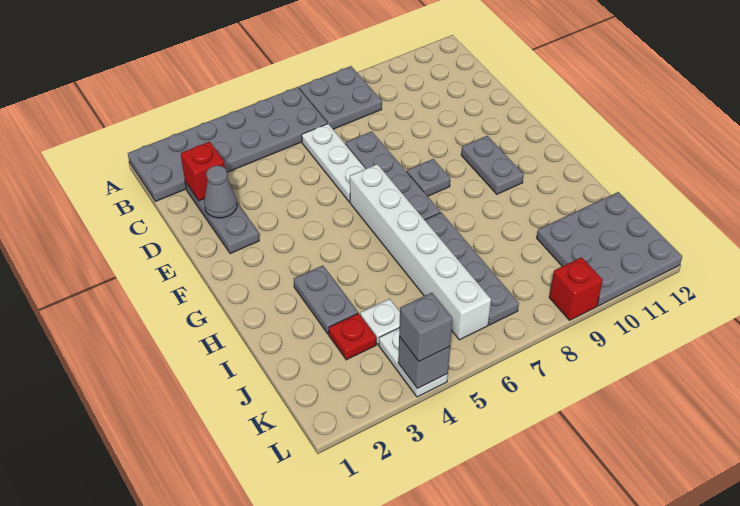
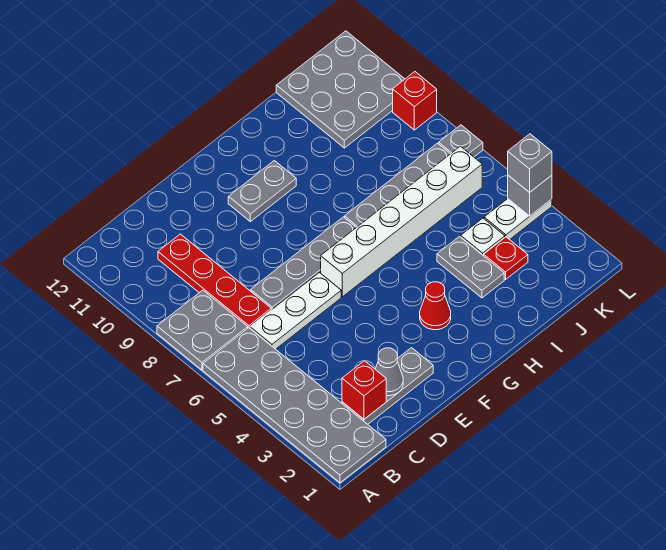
none -> red 1x4 plate [158,234,271,328]
grey 1x1 plate [407,159,450,196] -> grey 1x1 plate moved to [439,125,483,157]
none -> red 1x1 cone [420,282,451,330]
grey 1x2 plate [294,265,358,334] -> grey 1x2 plate turned to [437,237,504,298]

